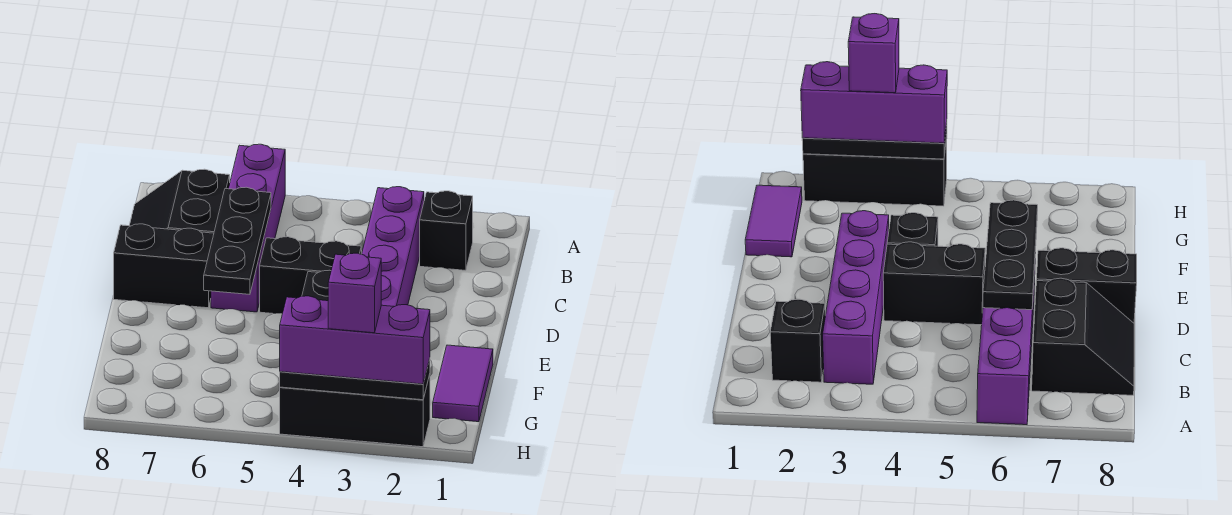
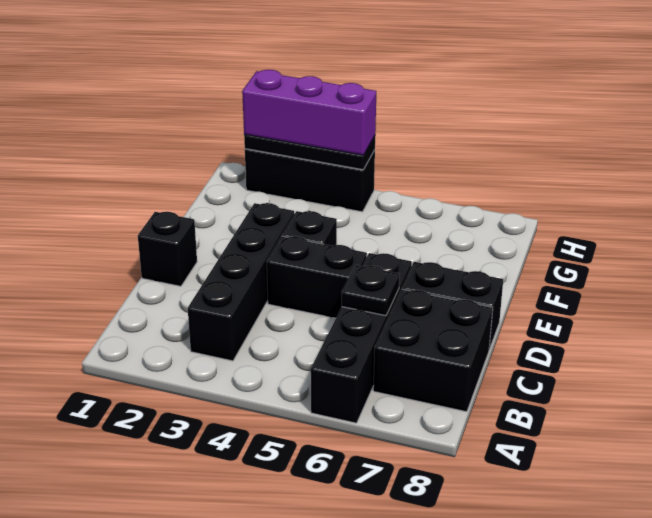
purple 1x4 brick [211,144,285,312] -> black 1x4 brick [311,253,412,423]
black 1x1 brick [420,191,473,270] -> black 1x1 brick moved to [138,212,197,286]
purple 1x4 brick [362,187,424,307] -> black 1x4 brick [188,203,295,361]
black 2x2 slope [129,169,230,233] -> black 2x2 brick [373,289,493,412]
black 1x3 plate [204,187,271,294] -> black 1x1 plate [342,265,400,316]
purple 1x2 tile [433,345,493,422] -> none
purple 1x1 brick [328,253,381,333] -> none

